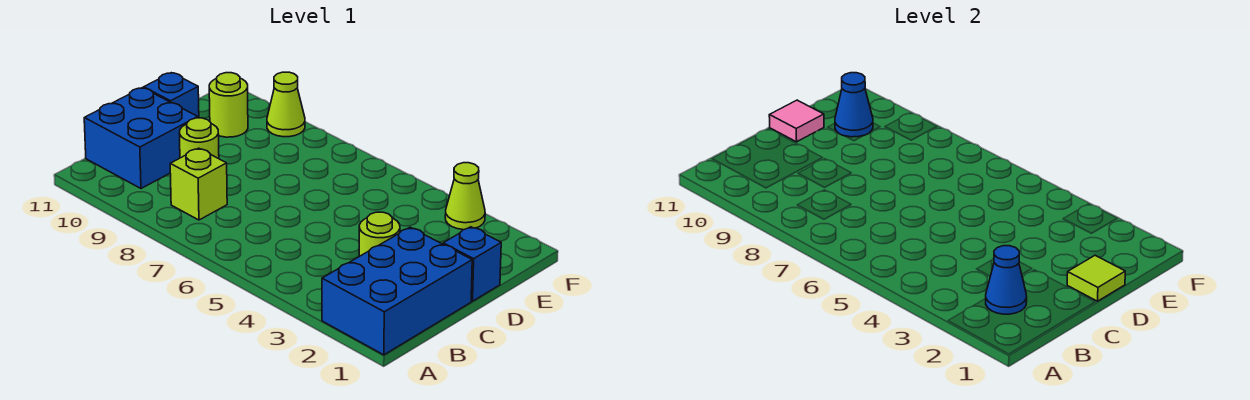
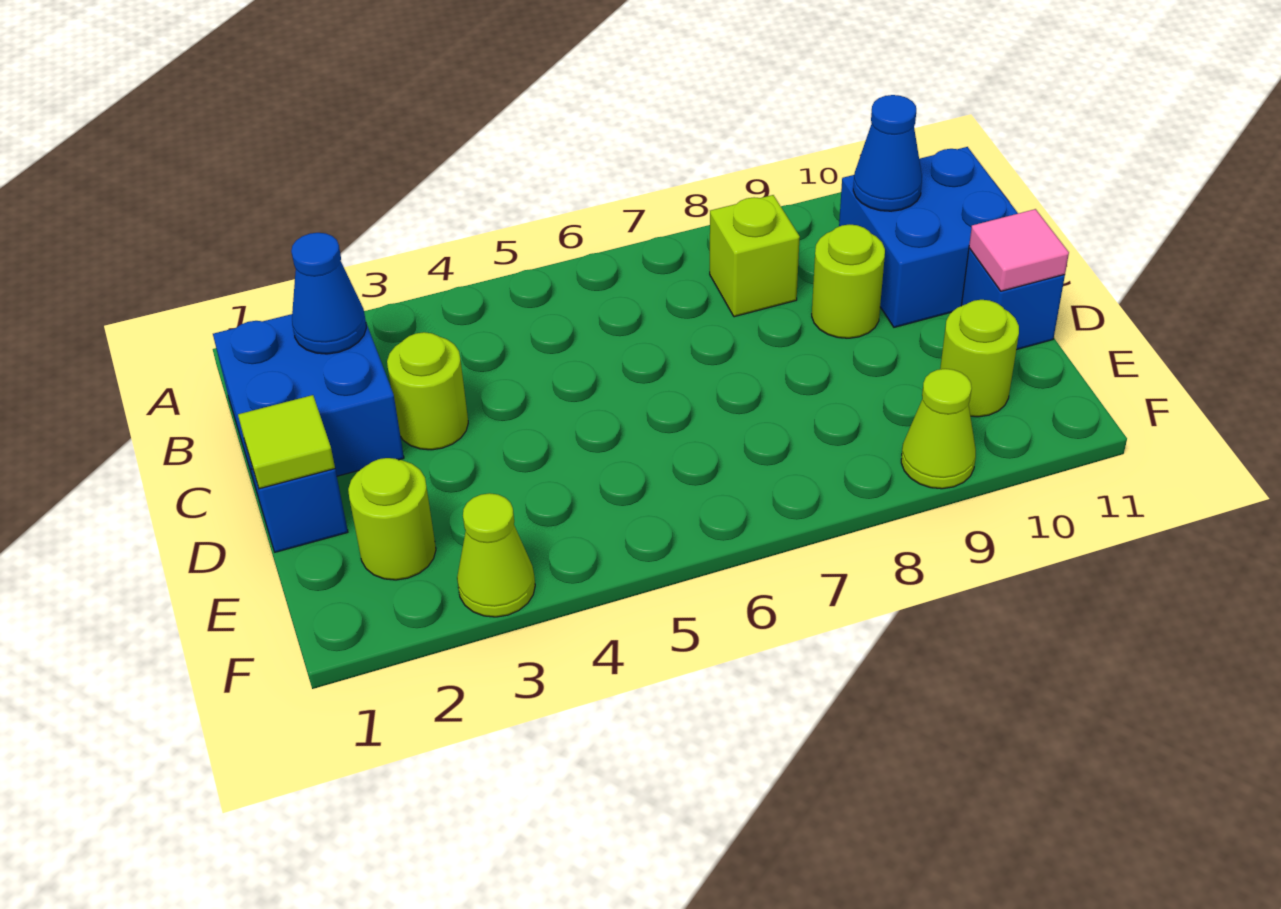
blue 2x3 brick [322,227,472,355] -> blue 2x2 brick [213,314,404,491]
none -> lime 1x1 round brick [348,458,436,580]
blue 1x1 cone [835,73,873,137] -> blue 1x1 cone moved to [853,95,922,211]

